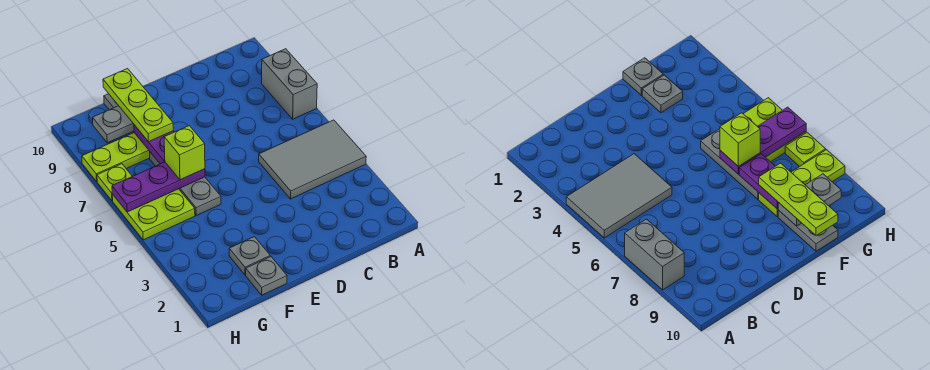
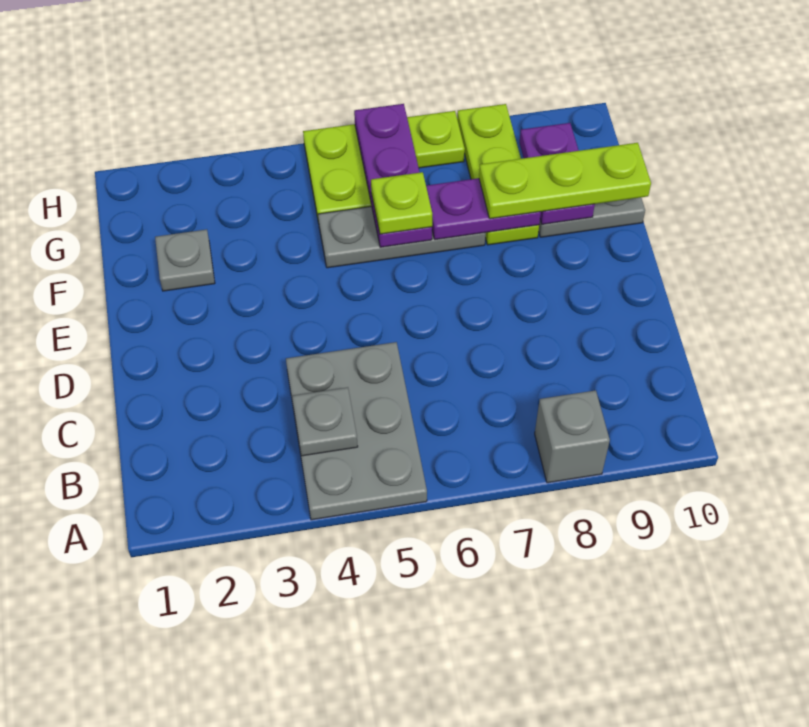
grey 2x3 tile [259,120,366,199] -> grey 2x3 plate [286,342,427,520]
grey 1x2 brick [262,49,317,119] -> grey 1x1 brick [535,390,610,483]
grey 1x1 plate [246,256,287,295] -> grey 1x1 plate moved to [292,387,358,456]
lime 1x1 brick [164,126,205,180] -> lime 1x1 plate [371,172,432,234]
grey 1x2 plate [93,106,134,143] -> purple 1x2 plate [519,123,595,224]

